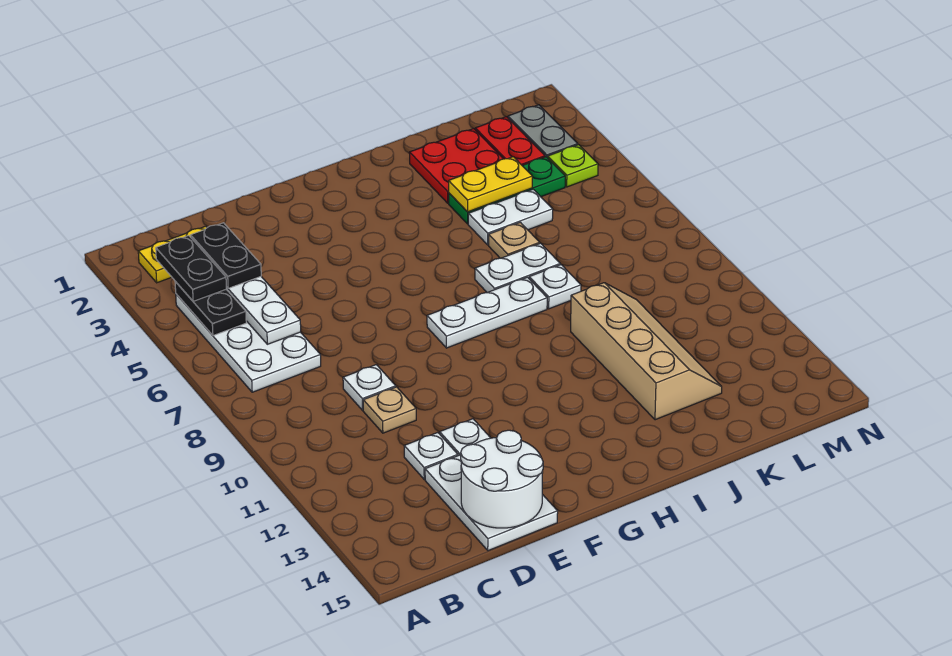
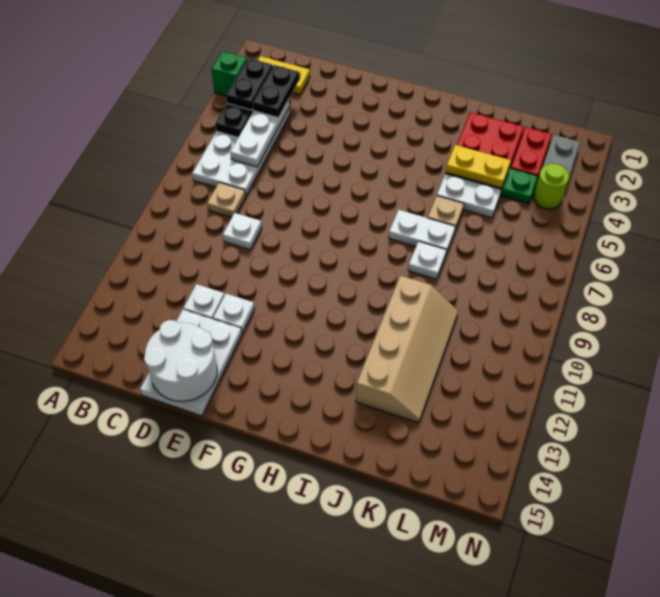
none -> green 1x1 brick [211,51,247,96]
tan 1x1 plate [363,387,416,433] -> tan 1x1 plate moved to [207,182,246,218]
white 1x3 plate [427,277,547,348] -> none
lime 1x1 plate [548,145,598,187] -> lime 1x1 round brick [534,164,569,209]

